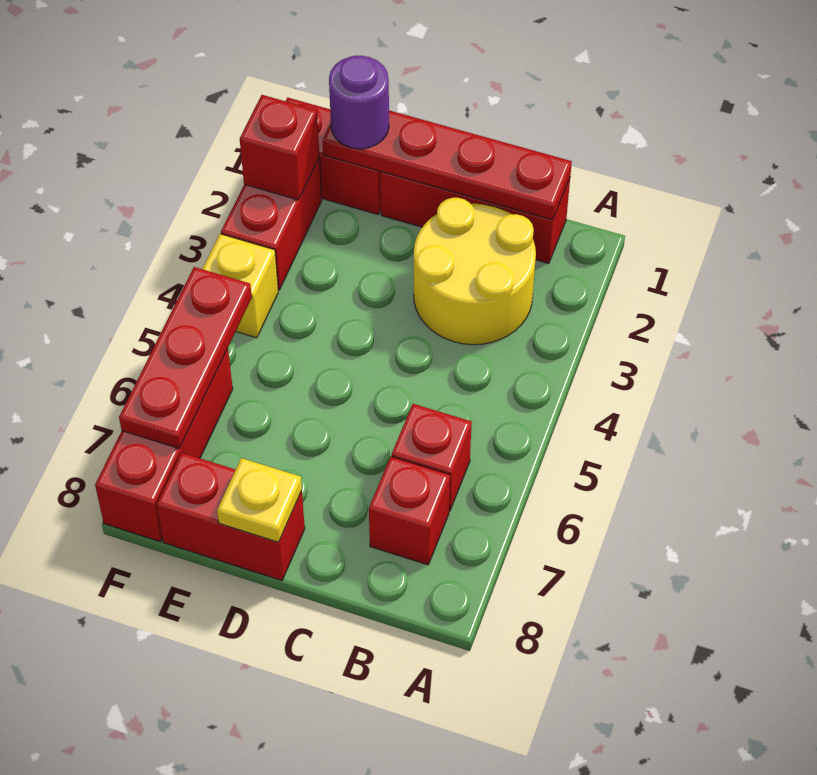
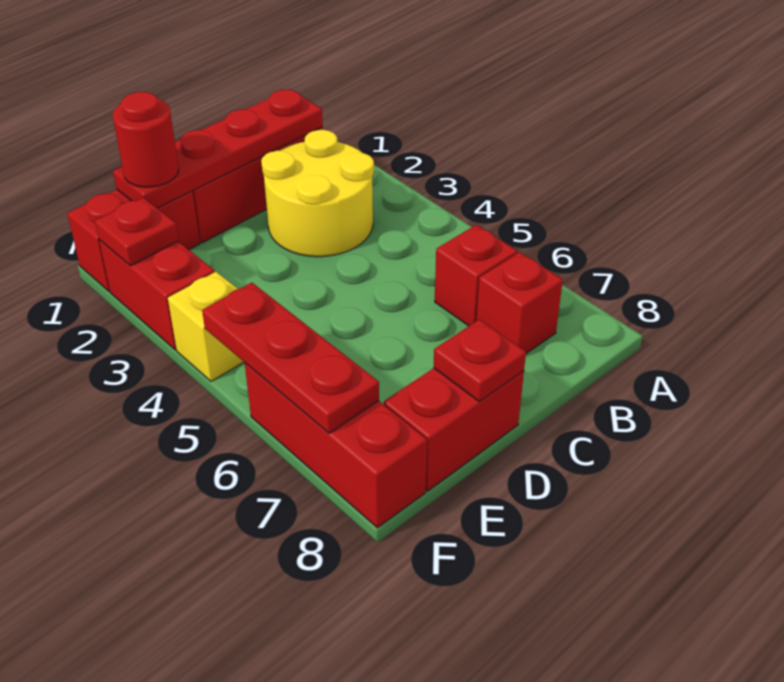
yellow 1x1 plate [217,458,302,542] -> red 1x1 plate [434,319,526,401]
purple 1x1 round brick [329,56,389,149] -> red 1x1 round brick [112,92,179,187]
red 1x1 brick [240,95,319,200] -> red 1x1 plate [95,198,178,266]

